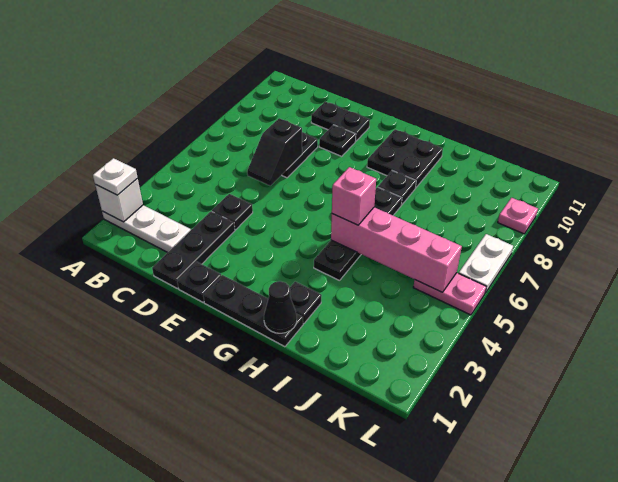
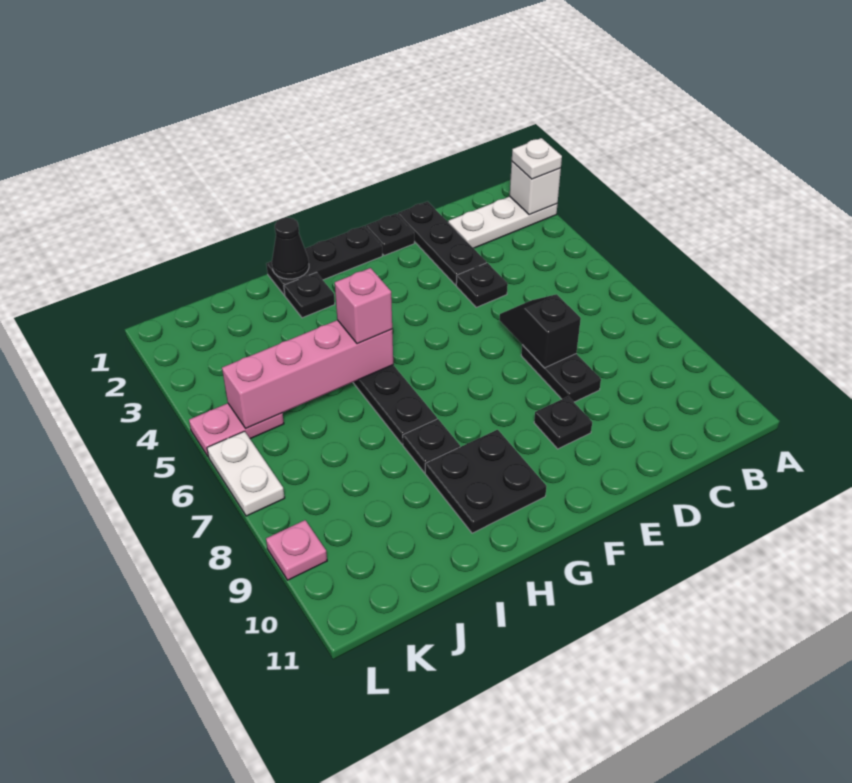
black 1x2 plate [311,102,370,141] -> none

